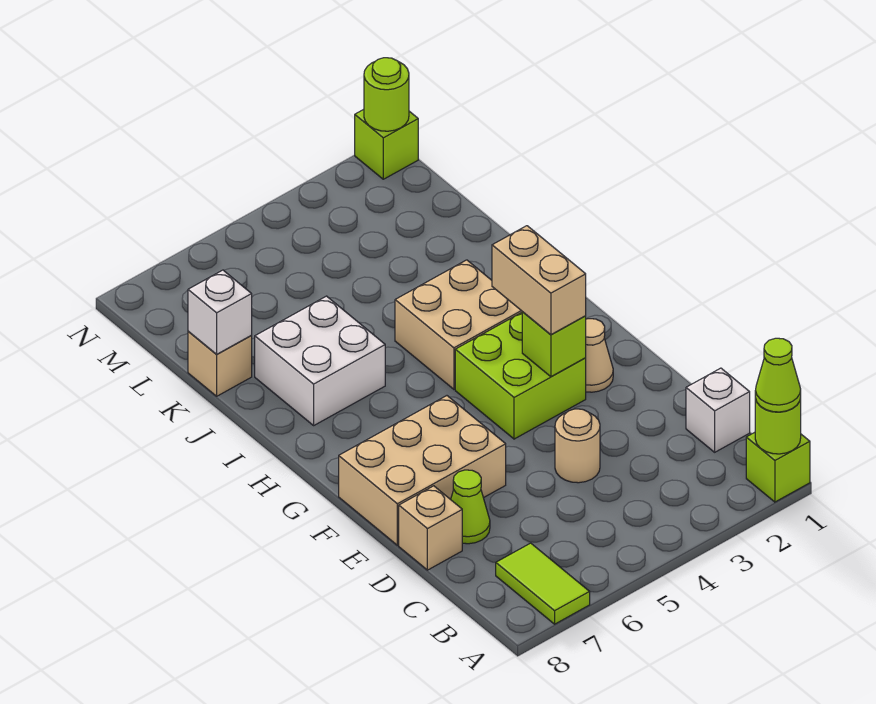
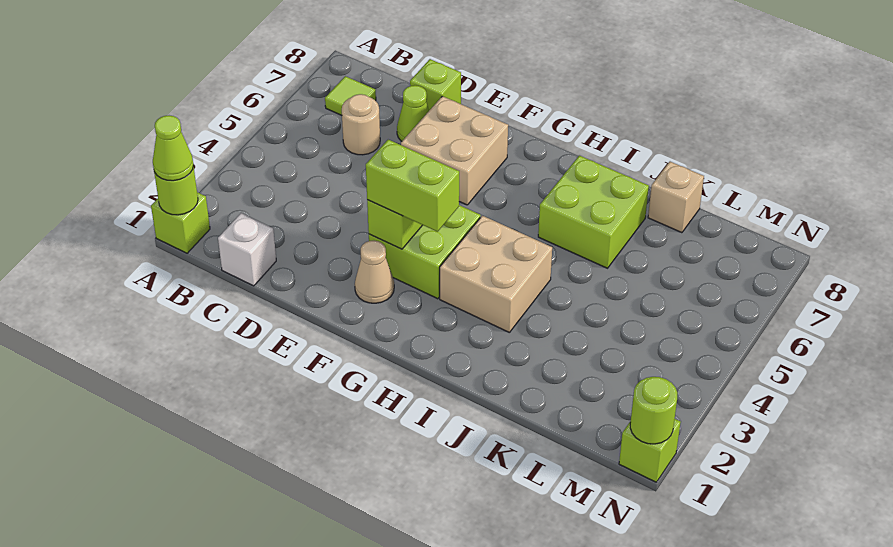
lime 1x2 tile [496,543,590,624] -> lime 1x1 tile [325,76,376,115]
tan 1x1 round brick [555,409,600,483] -> tan 1x1 round brick moved to [342,94,380,155]
tan 1x1 brick [399,486,462,570] -> lime 1x1 brick [410,59,461,110]
tan 2x3 brick [339,396,506,545] -> tan 2x2 brick [401,96,508,205]
tan 1x2 brick [492,226,586,335] -> lime 1x2 brick [366,140,459,232]
white 2x2 brick [255,296,385,425] -> lime 2x2 brick [538,156,649,268]
white 1x1 brick [188,270,252,354] -> none

